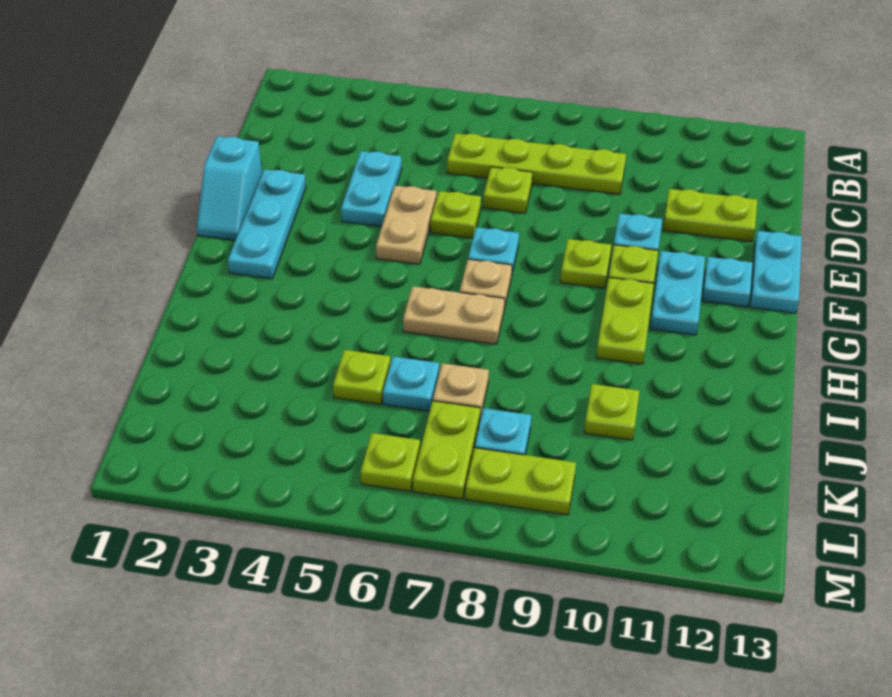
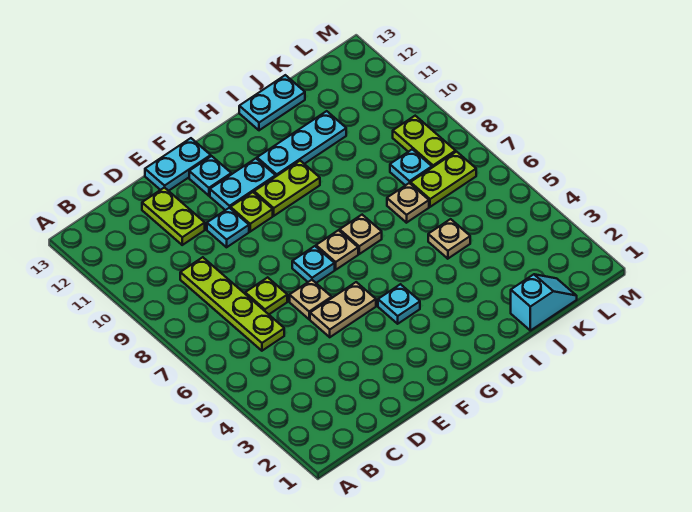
cyan 1x2 plate [341,151,402,227] -> cyan 1x2 plate moved to [239,75,305,130]
cyan 1x2 slope [197,137,262,240] -> cyan 1x2 slope moved to [511,274,577,331]
cyan 1x3 plate [228,169,306,279] -> cyan 1x3 plate moved to [257,111,346,176]
lime 1x1 plate [431,191,481,238] -> tan 1x1 plate [290,280,332,319]
lime 1x1 plate [561,239,611,288] -> none
tan 1x2 plate [403,286,505,344] -> tan 1x1 plate [340,215,382,254]
lime 1x1 plate [333,350,391,404] -> tan 1x1 plate [428,219,470,259]
cyan 1x1 plate [383,357,439,411] -> cyan 1x1 plate moved to [378,284,420,324]
lime 1x1 plate [584,384,640,440] -> none
lime 1x1 plate [361,433,420,491] -> none

